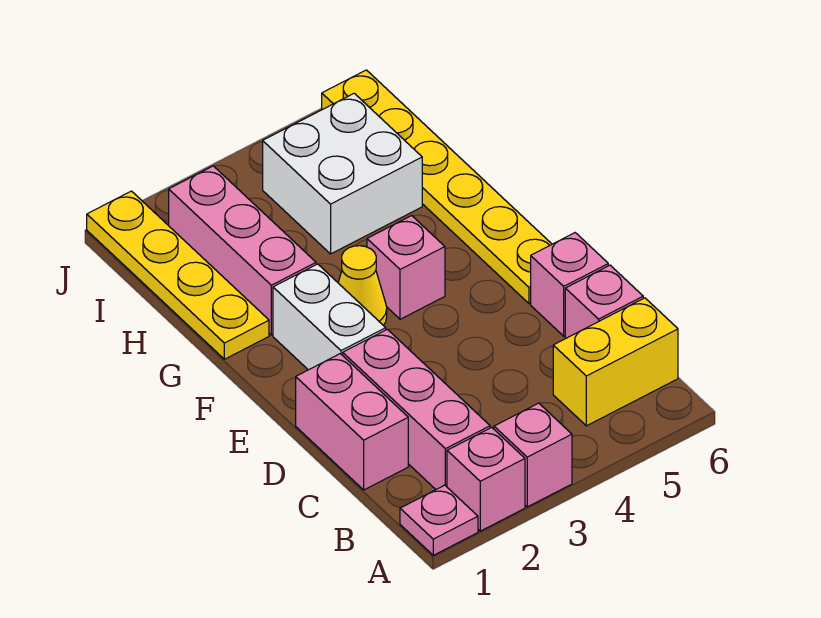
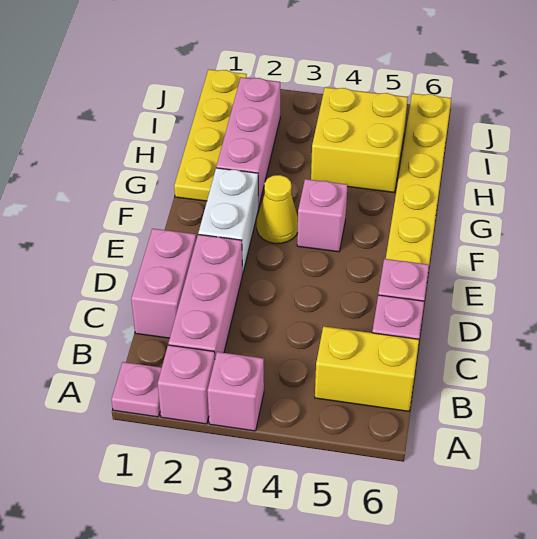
white 2x2 brick [263,93,422,254] -> yellow 2x2 brick [311,87,408,192]

